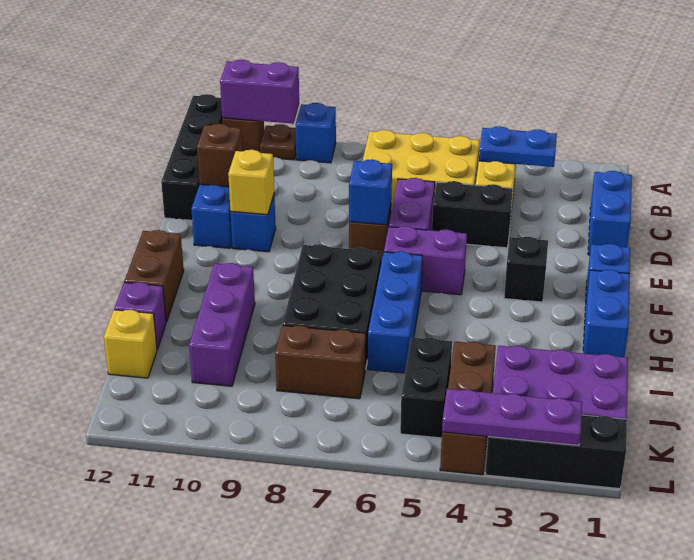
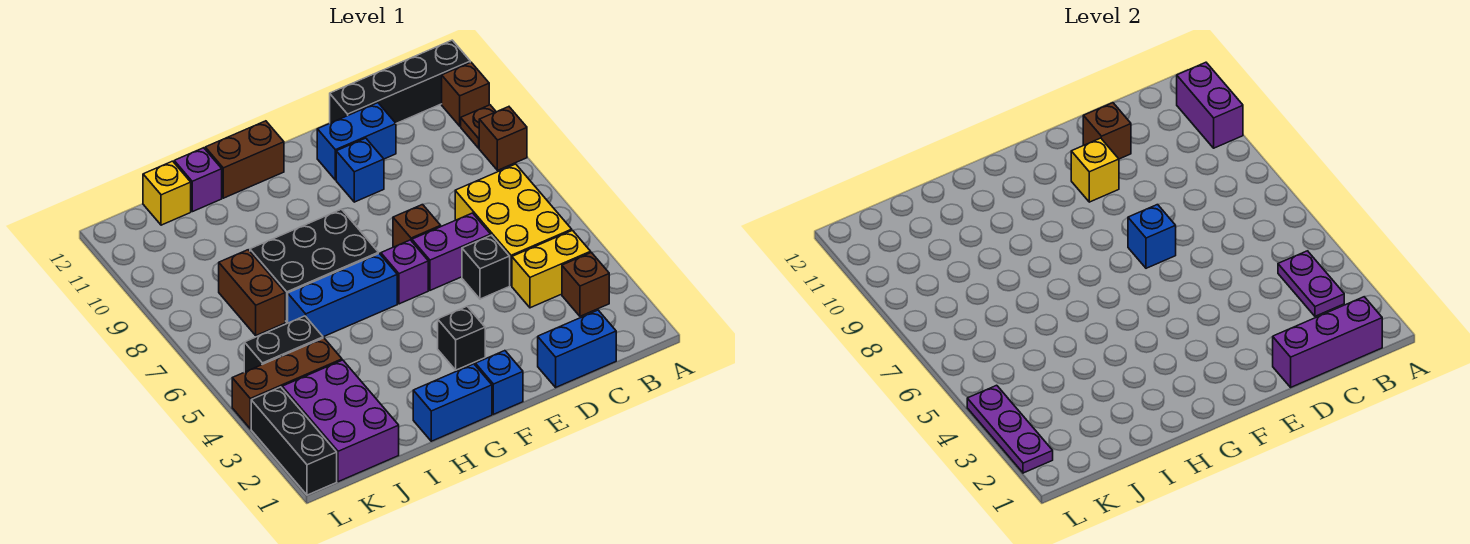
blue 1x1 brick [296,103,336,163] -> brown 1x1 brick [479,107,527,170]
none -> brown 1x1 brick [562,253,609,316]
blue 1x2 plate [479,126,557,167] -> purple 1x2 plate [1278,251,1344,316]
black 1x2 brick [432,181,513,248] -> black 1x1 brick [462,235,510,299]
purple 1x2 brick [384,226,467,295] -> purple 1x1 brick [381,240,428,304]
purple 1x3 brick [189,263,255,386] -> purple 1x3 brick moved to [1273,297,1382,387]

